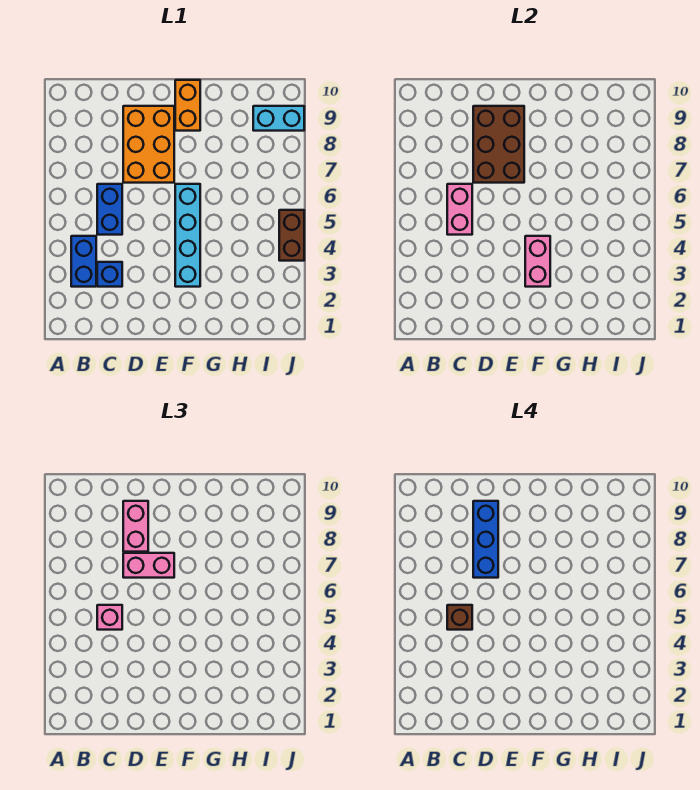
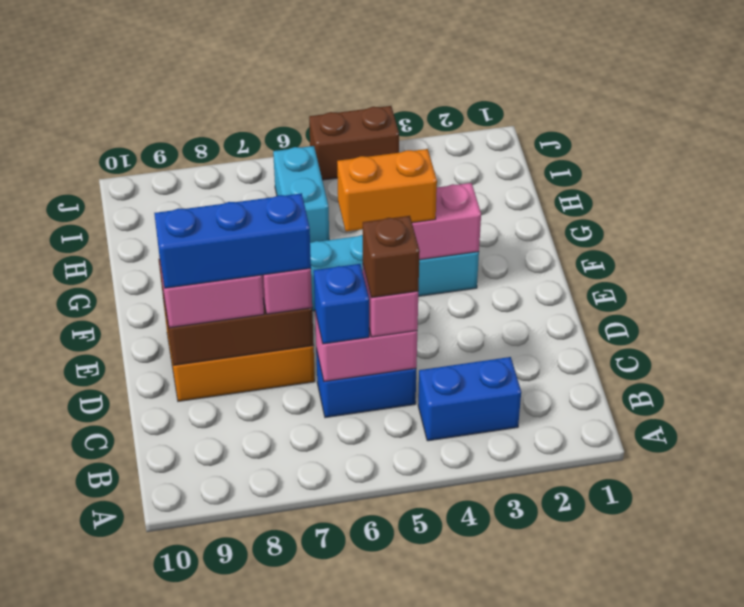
blue 1x1 brick [97,262,122,287] -> blue 1x1 brick moved to [314,264,369,344]
orange 1x2 brick [175,80,200,131] -> orange 1x2 brick moved to [337,149,437,232]
cyan 1x2 brick [253,106,304,131] -> cyan 1x2 brick moved to [273,146,329,243]

